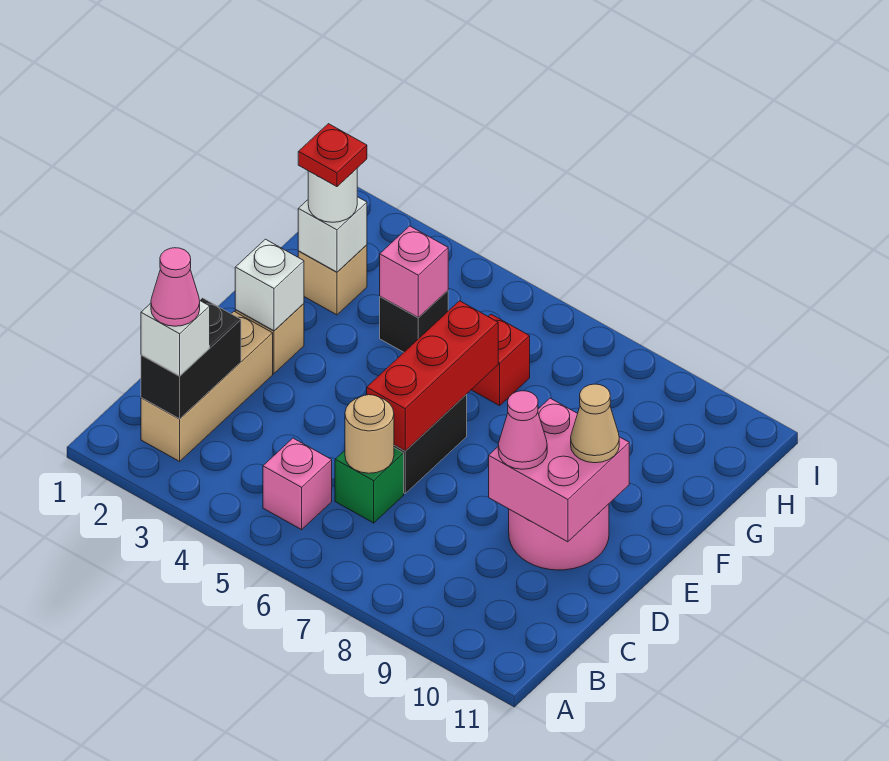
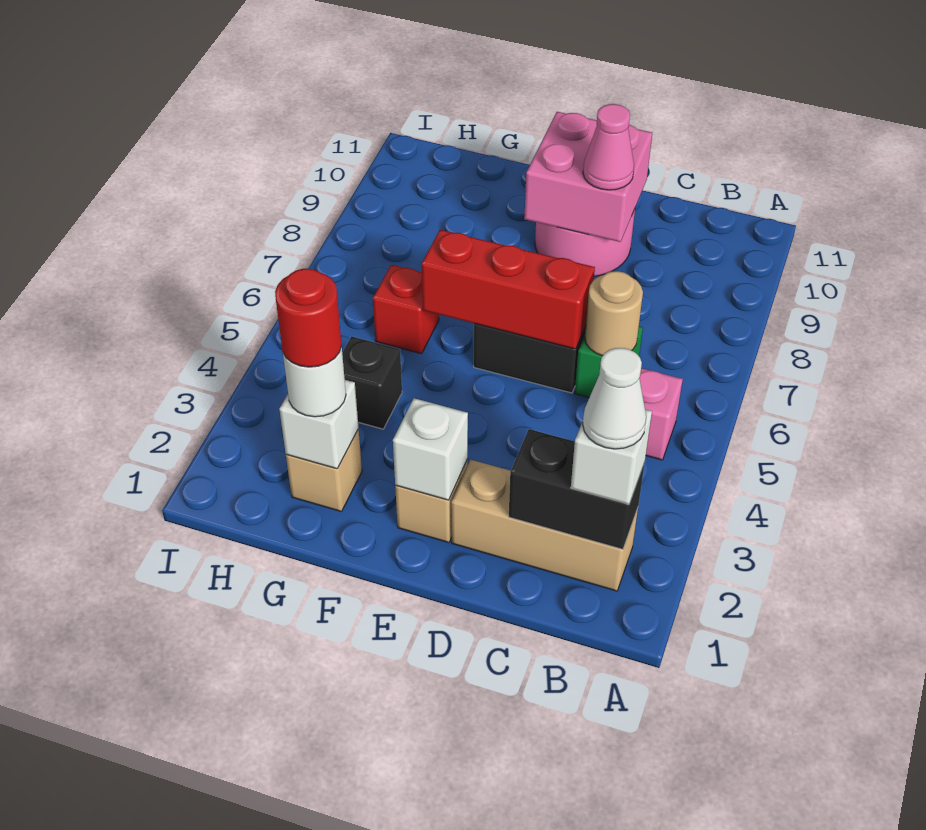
pink 1x1 cone [151,248,200,326] -> white 1x1 cone [583,348,646,449]
tan 1x1 cone [571,384,619,463] -> none
red 1x1 plate [298,124,367,187] -> red 1x1 round brick [275,269,342,367]
pink 1x1 brick [380,226,448,318] -> none

